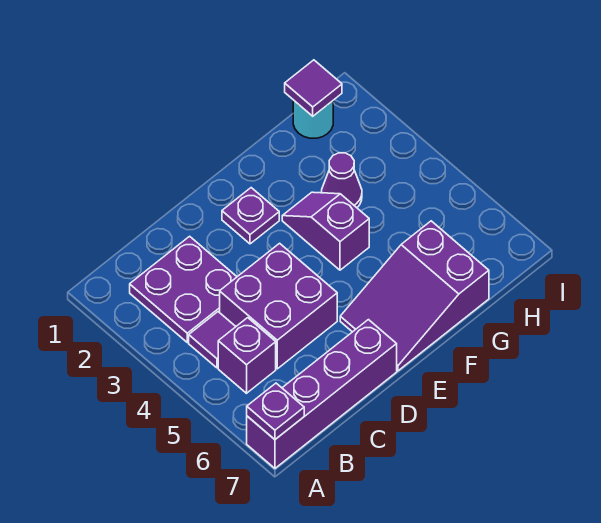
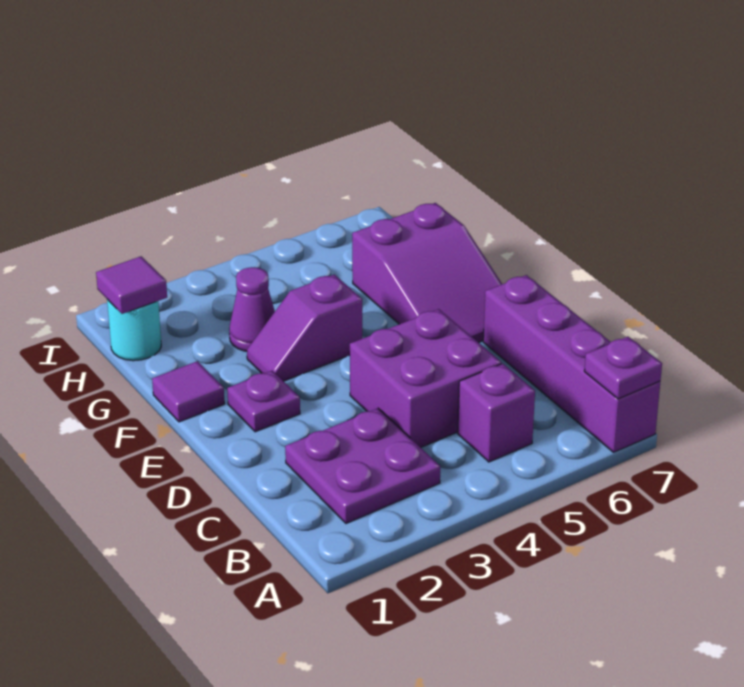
purple 1x1 tile [189,312,236,368] -> purple 1x1 tile moved to [152,361,225,422]

